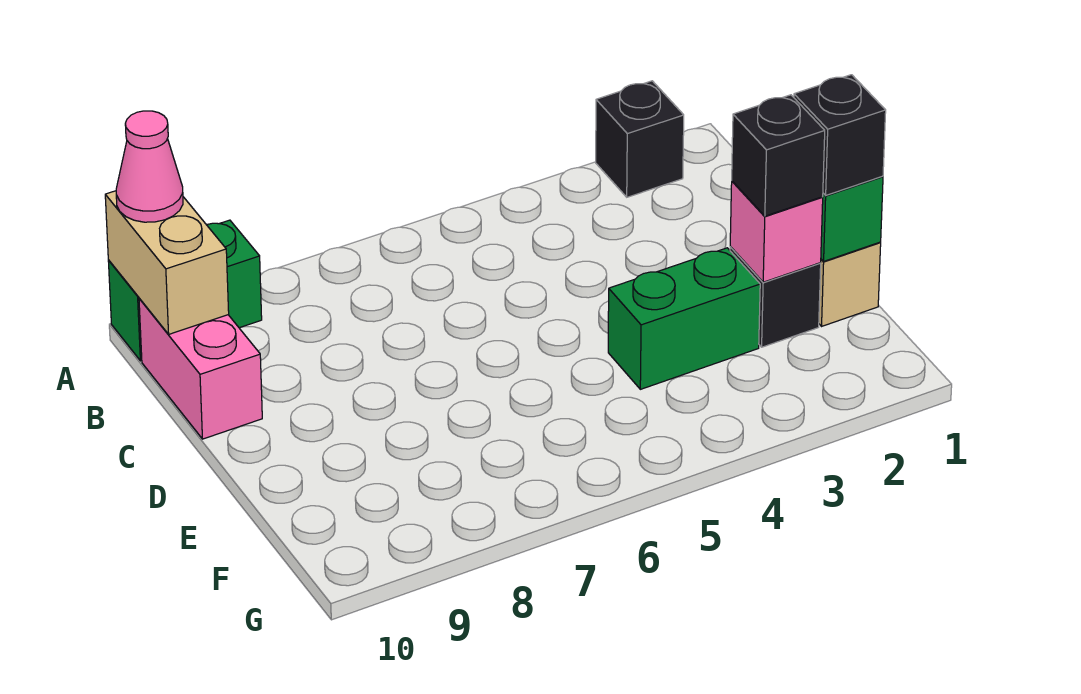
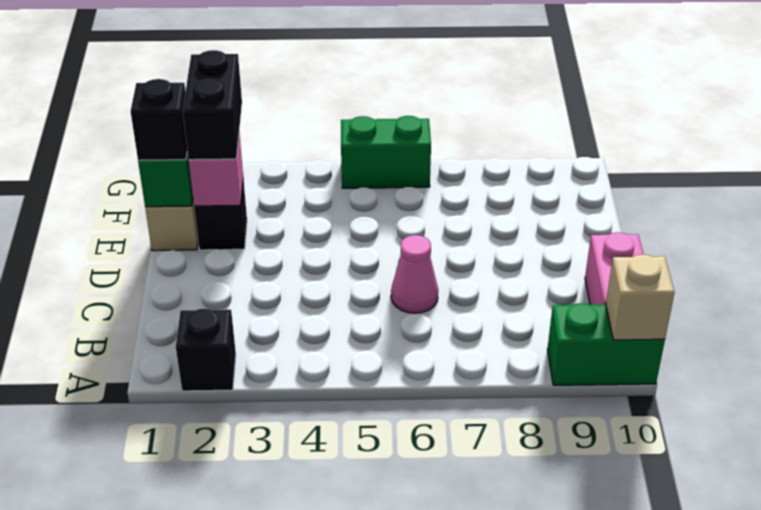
tan 1x2 brick [105,191,229,334] -> tan 1x1 brick [606,255,675,340]
pink 1x1 cone [116,111,183,222] -> pink 1x1 cone moved to [391,235,438,313]
black 1x1 brick [732,95,825,216] -> black 1x2 brick [183,50,242,160]
green 1x2 brick [608,248,760,389] -> green 1x2 brick moved to [341,116,431,188]

